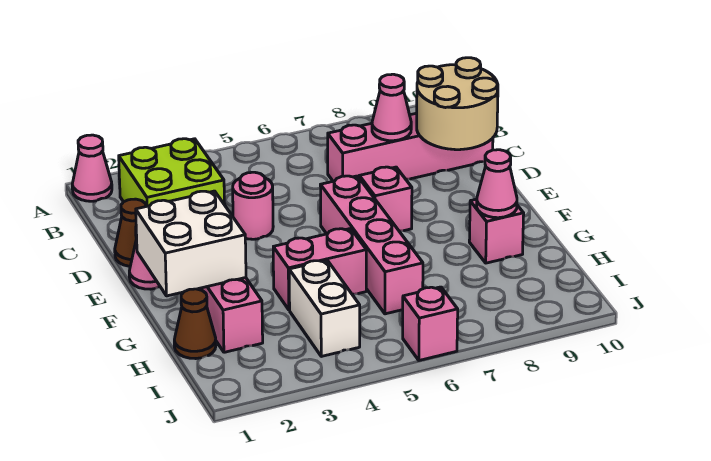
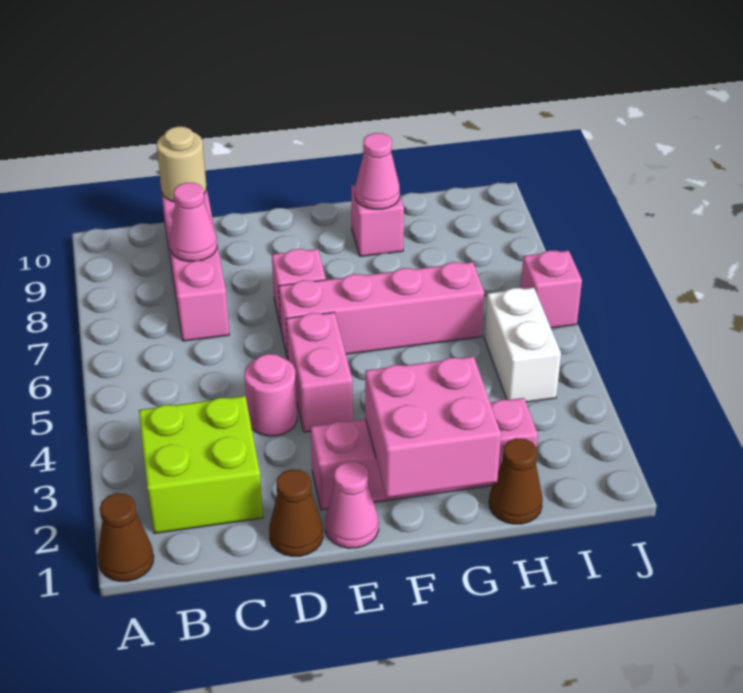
pink 1x1 cone [72,135,112,201] -> brown 1x1 cone [98,493,154,581]
tan 2x2 round brick [417,58,498,150] -> tan 1x1 round brick [157,127,206,202]
white 2x2 brick [136,191,246,296] -> pink 2x2 brick [365,356,501,498]
pink 1x2 brick [273,229,366,310] -> pink 1x2 brick moved to [286,312,353,432]
white 1x2 brick [289,260,360,356] -> white 1x2 brick turned to [484,288,561,402]

